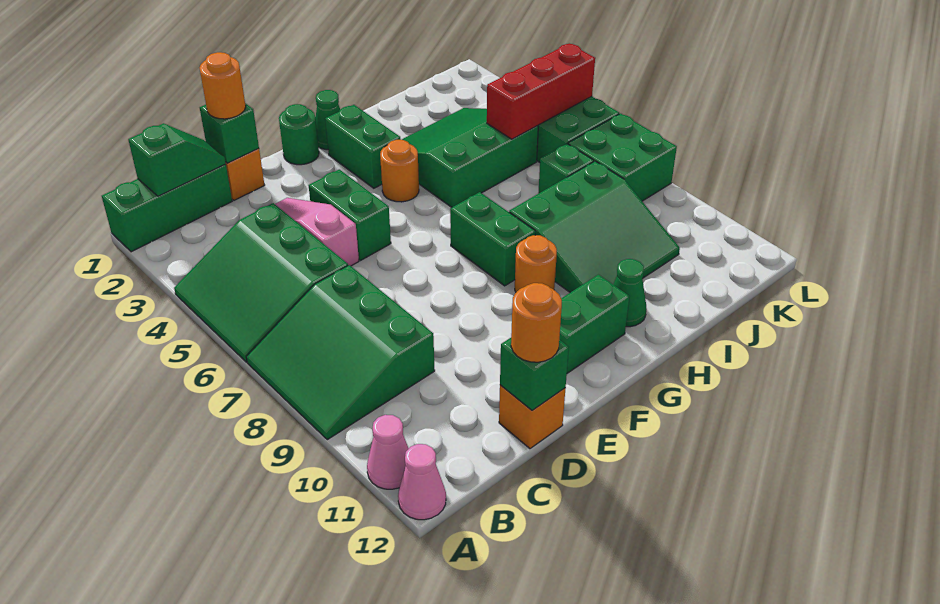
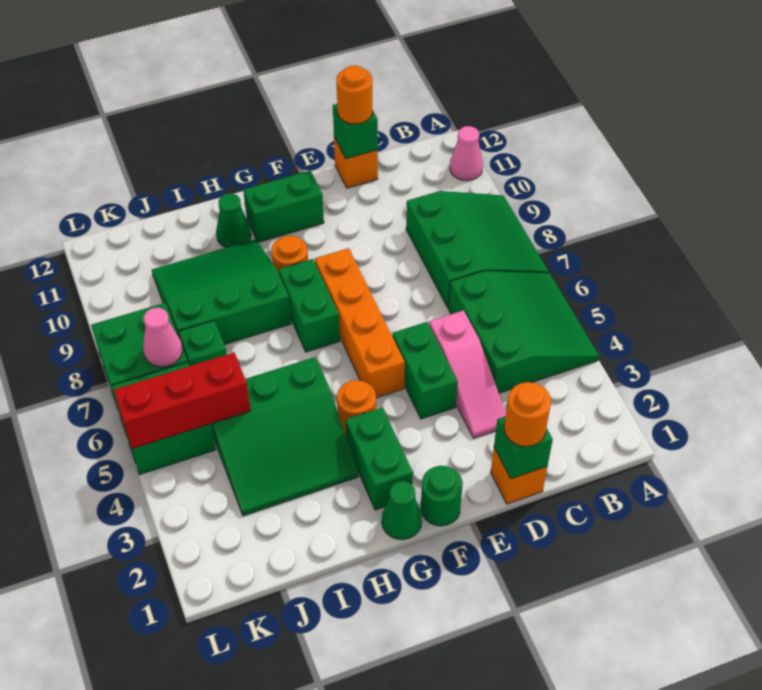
green 1x3 brick [102,164,232,252] -> none
pink 1x1 cone [398,444,446,520] -> pink 1x1 cone moved to [143,308,183,367]
green 1x2 slope [128,123,226,196] -> none
none -> orange 1x4 brick [315,248,405,398]

